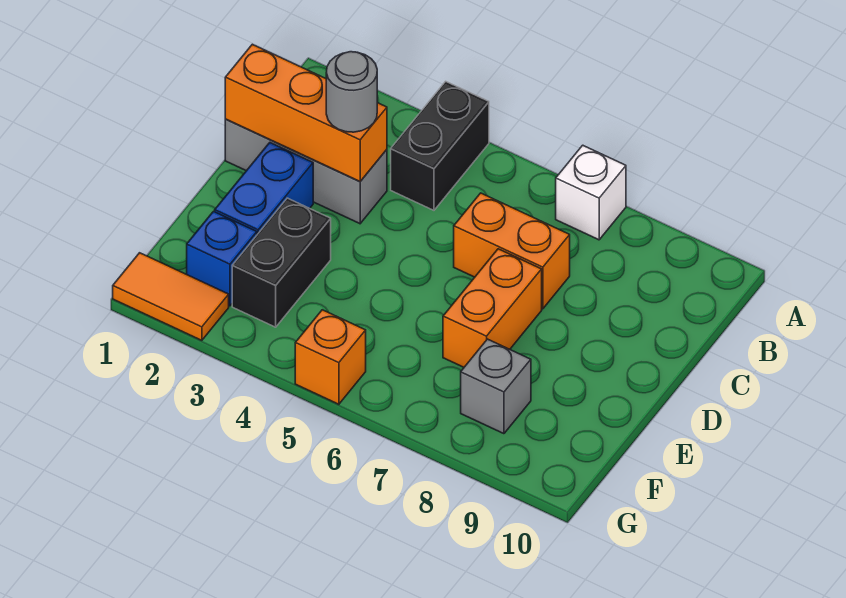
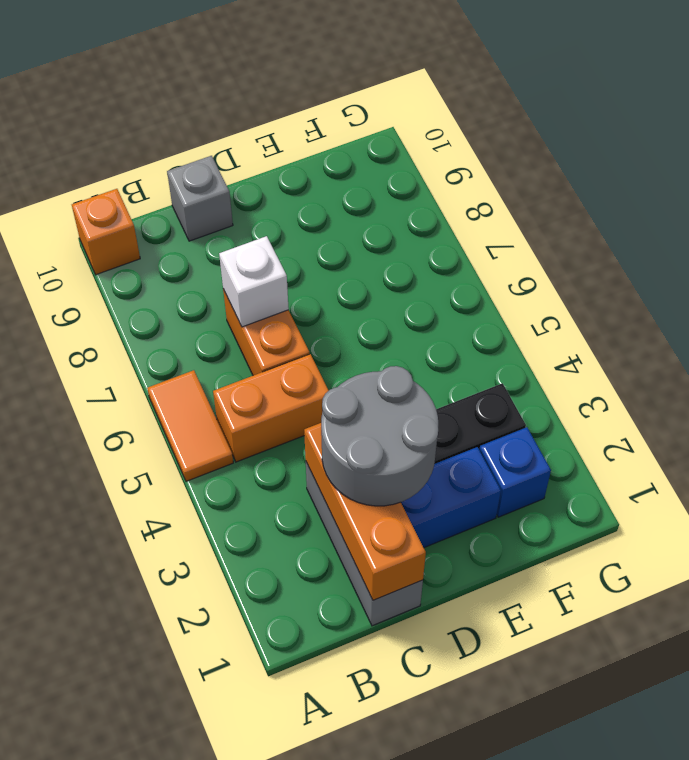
black 1x2 brick [391,81,489,210] -> none
white 1x1 brick [556,145,626,240] -> white 1x1 brick moved to [219,236,289,327]
grey 1x1 round brick [326,52,377,132] -> grey 2x2 round brick [321,366,438,506]
orange 1x2 brick [443,249,542,367] -> orange 1x2 brick moved to [213,354,329,462]
grey 1x1 brick [461,339,531,434] -> grey 1x1 brick moved to [167,156,233,241]
orange 1x2 tile [113,253,229,340] -> orange 1x2 tile moved to [147,370,233,481]
orange 1x1 brick [295,310,366,404] -> orange 1x1 brick moved to [72,189,140,275]

